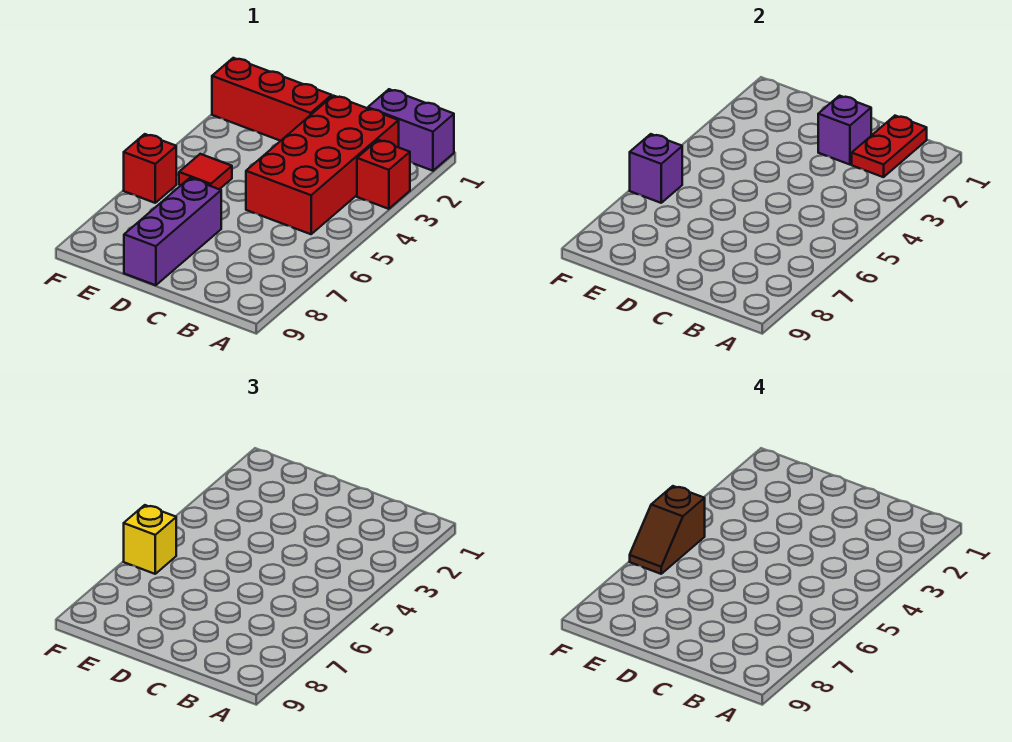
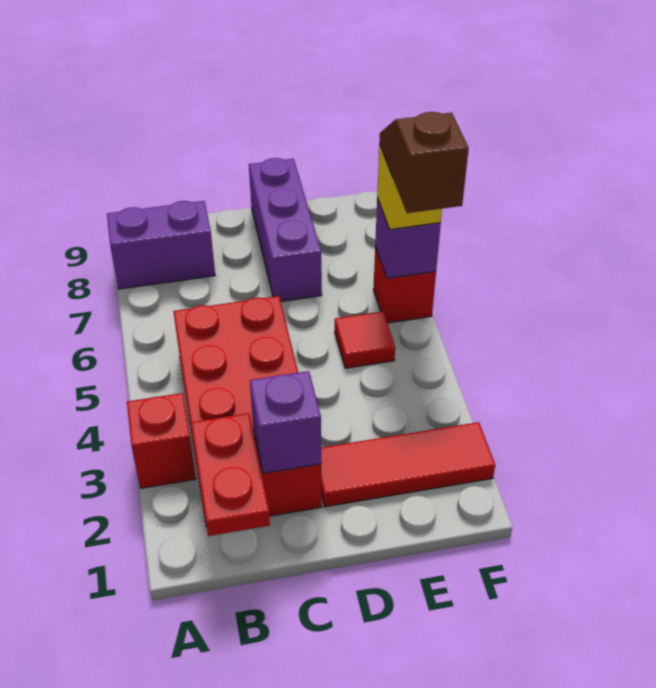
purple 1x2 brick [368,89,454,171] -> purple 1x2 brick moved to [107,201,215,289]
red 1x3 brick [212,58,332,141] -> red 1x3 tile [321,422,495,507]

